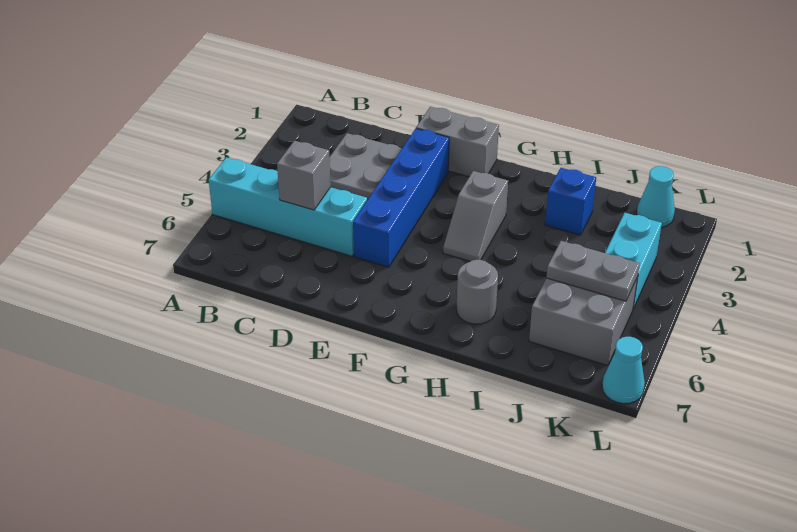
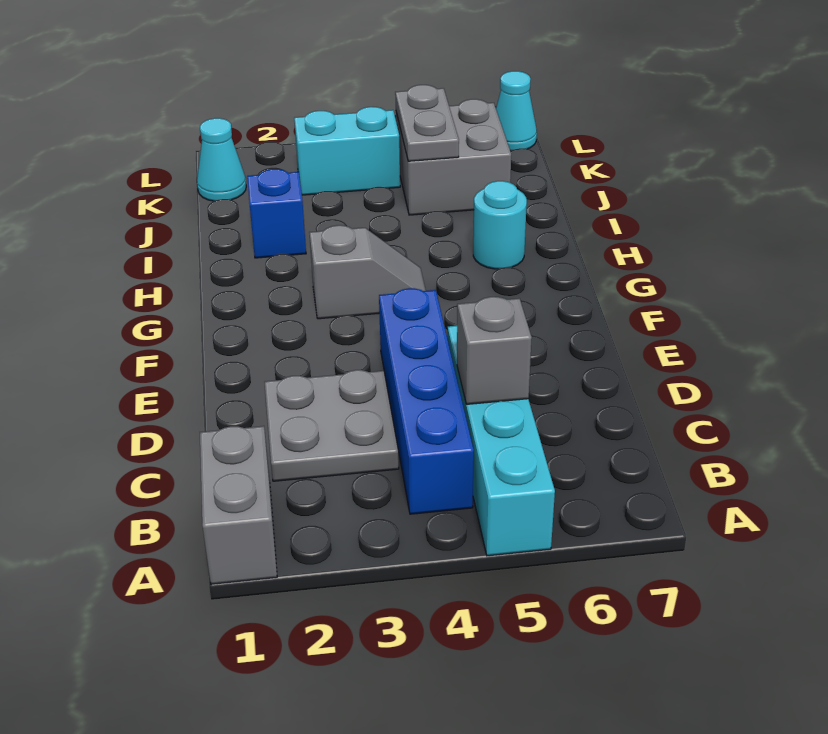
grey 1x2 brick [416,107,499,177] -> grey 1x2 brick moved to [200,426,277,584]
blue 1x4 brick [353,129,449,267] -> blue 1x4 brick turned to [379,288,474,514]
grey 1x1 round brick [456,260,498,324] -> cyan 1x1 round brick [473,181,527,269]

